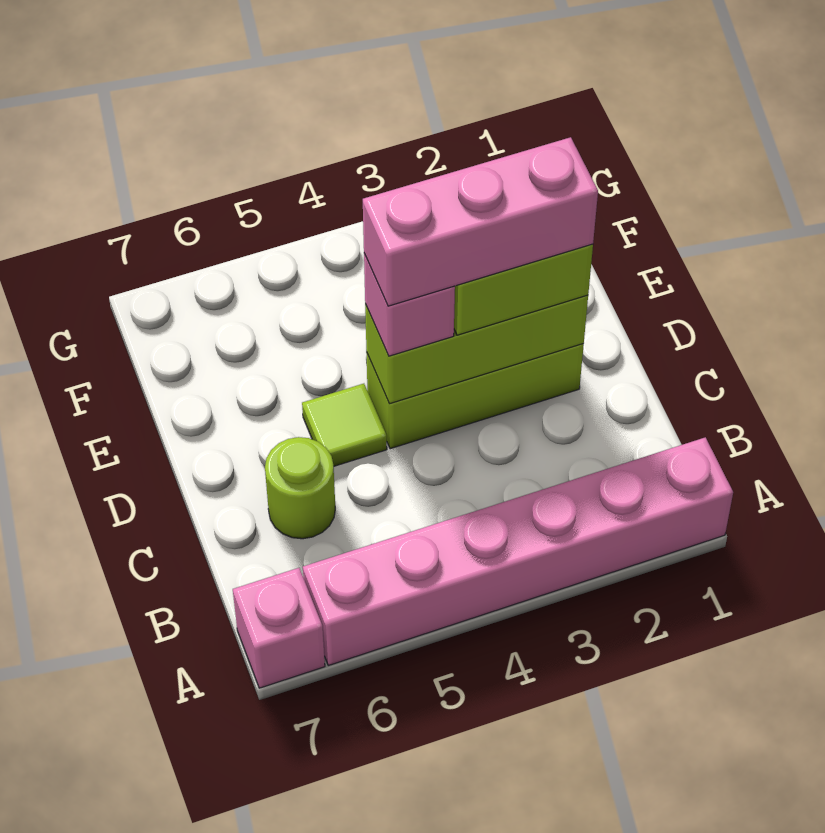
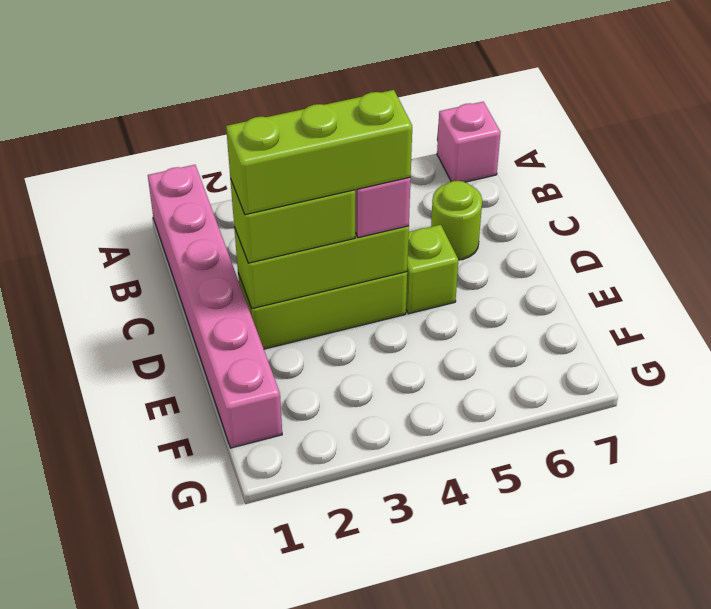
pink 1x6 brick [303,437,733,665] -> pink 1x6 brick turned to [148,165,282,448]
pink 1x3 brick [363,137,598,306] -> lime 1x3 brick [226,90,412,215]
lime 1x1 tile [302,384,387,466] -> lime 1x1 brick [406,225,458,314]

